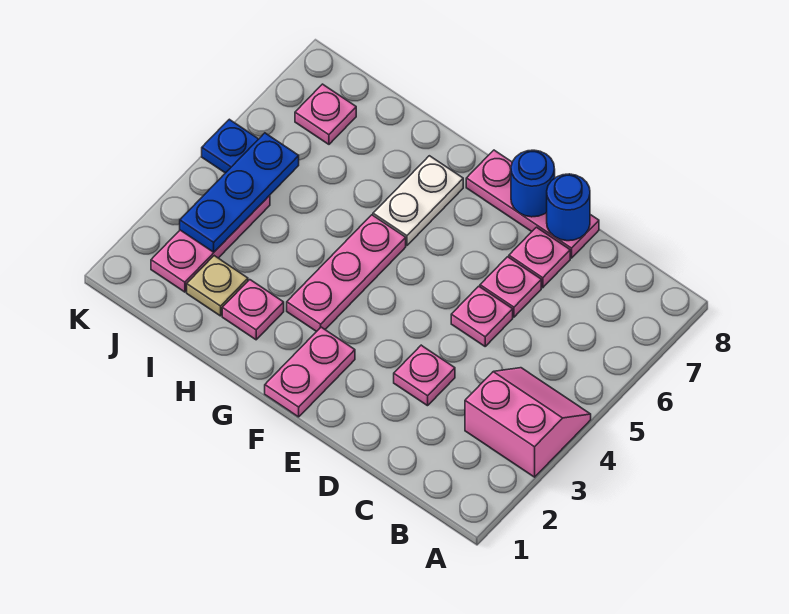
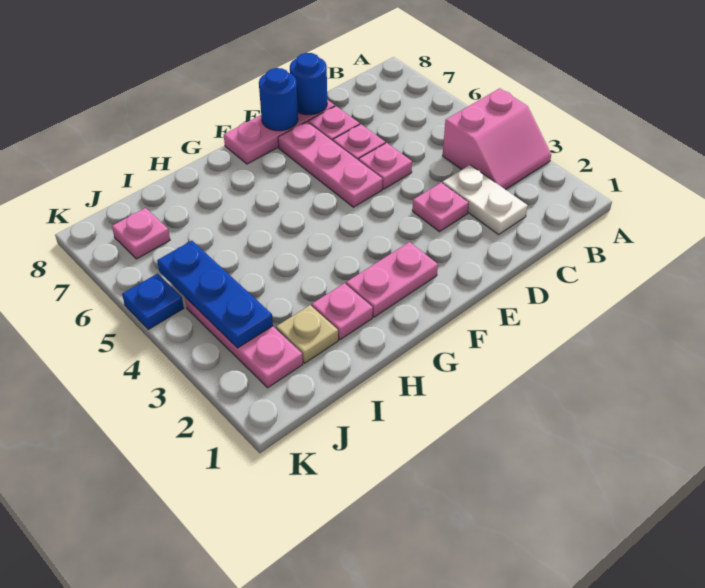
pink 2x2 slope [465,368,591,477] -> pink 2x2 slope turned to [443,88,551,190]
pink 1x2 plate [265,327,355,417] -> pink 1x2 plate turned to [346,242,438,317]
pink 1x3 plate [287,215,406,332] -> pink 1x3 plate moved to [278,122,383,207]
white 1x2 plate [373,156,463,245] -> white 1x2 plate moved to [443,165,528,235]

